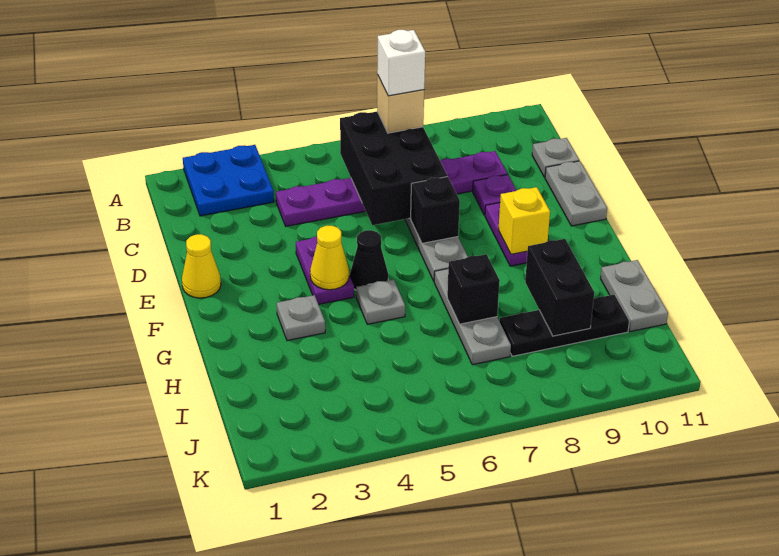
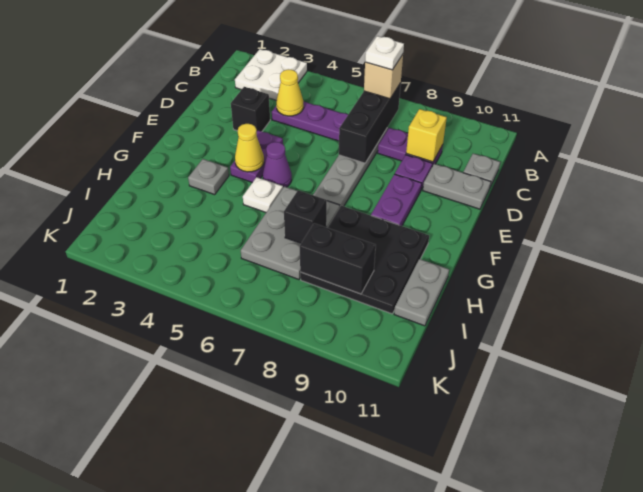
blue 2x2 plate [183,145,274,216] -> white 2x2 plate [235,49,307,100]
black 2x3 brick [340,112,447,225] -> black 1x3 brick [339,83,401,163]
white 1x1 brick [377,30,425,96] -> white 1x1 plate [365,36,404,70]
grey 1x2 plate [545,161,607,226] -> grey 1x2 plate turned to [423,164,491,209]
yellow 1x1 cone [182,234,221,298] -> yellow 1x1 cone moved to [276,70,304,116]
black 1x1 brick [411,177,460,243] -> black 1x1 brick moved to [231,87,270,131]
black 1x1 cone [349,230,388,290] -> purple 1x1 cone [263,142,292,187]
yellow 1x1 brick [498,187,550,254] -> yellow 1x1 brick moved to [406,109,447,162]
grey 1x1 plate [356,279,405,324] -> white 1x1 plate [243,177,283,212]
grey 1x3 plate [434,269,511,365] -> grey 2x3 plate [241,186,340,279]
black 1x2 brick [525,239,594,336] -> black 1x2 brick turned to [300,223,376,294]
black 1x3 plate [500,294,629,356] -> black 3x3 plate [300,206,429,314]

